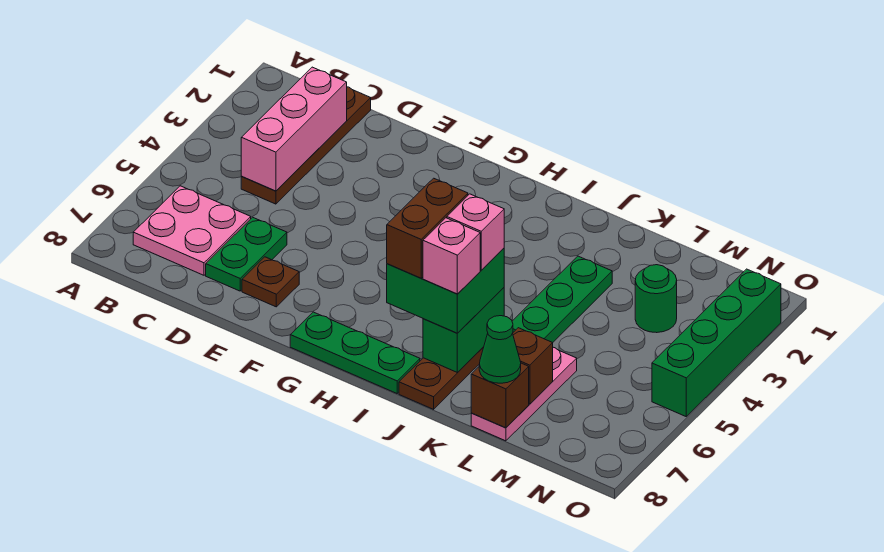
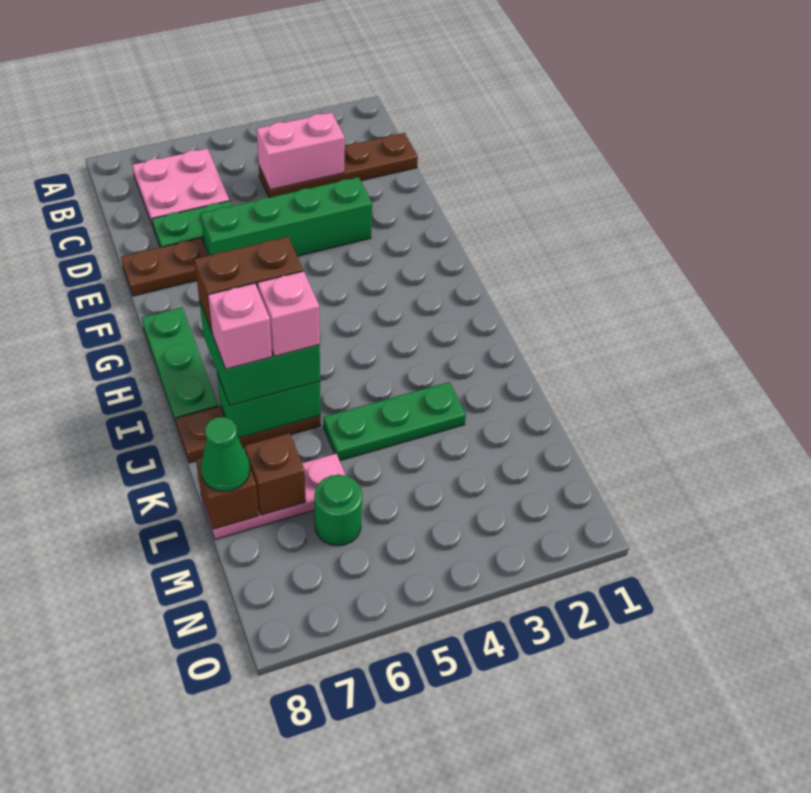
pink 1x3 brick [241,67,347,191] -> pink 1x2 brick [257,112,345,190]
brown 1x1 plate [242,257,299,307] -> brown 1x2 plate [121,238,208,296]
green 1x1 round brick [635,265,677,333] -> green 1x1 round brick moved to [314,475,362,546]
green 1x4 brick [652,269,781,416] -> green 1x4 brick moved to [201,177,372,256]

